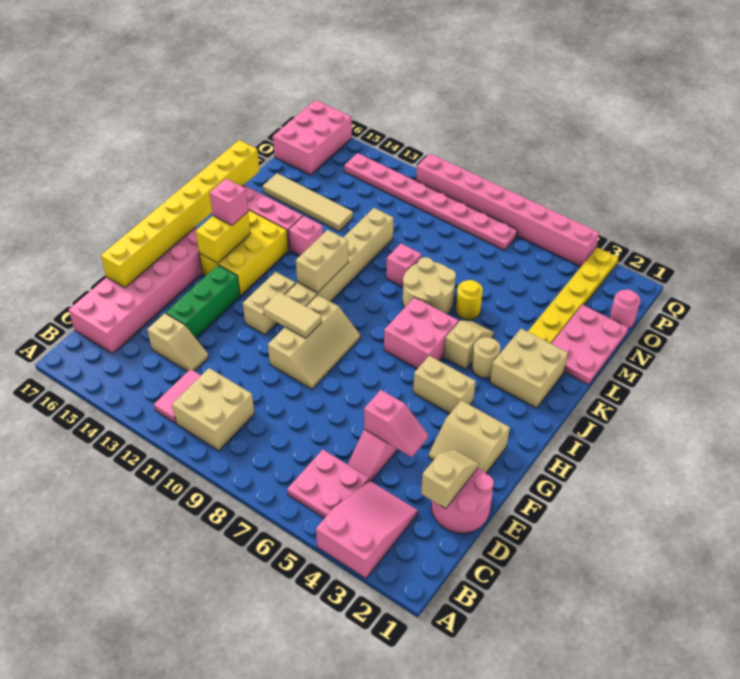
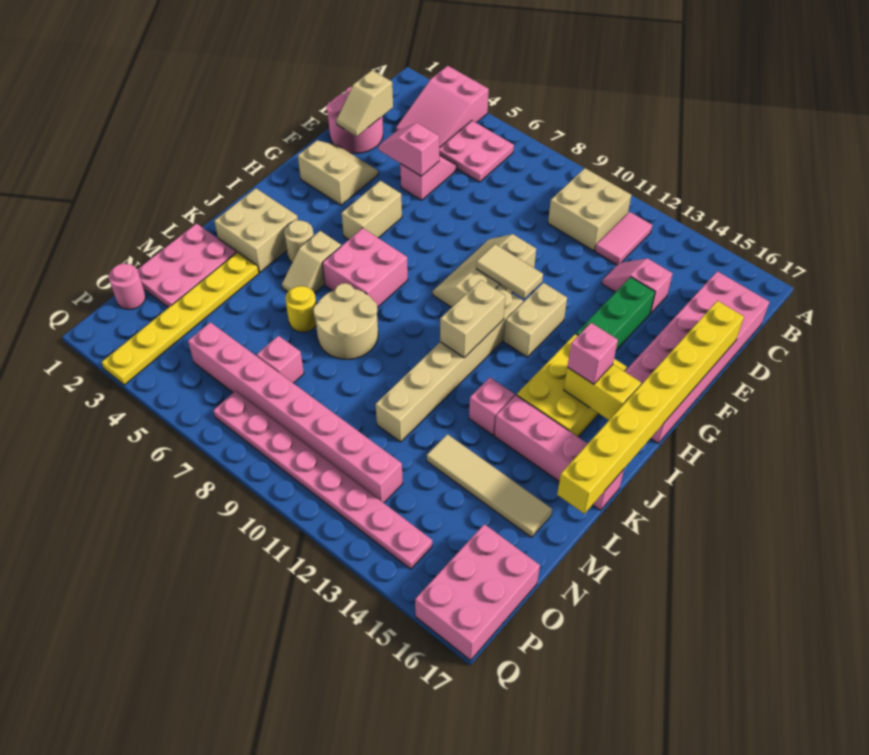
tan 1x2 slope [147,313,209,372] -> pink 1x2 slope [602,258,673,314]
tan 1x2 brick [413,356,476,413] -> tan 1x2 brick turned to [342,181,402,240]
yellow 1x2 brick [196,212,251,263] -> yellow 1x2 brick turned to [564,365,641,420]
pink 1x1 brick [386,243,421,287] -> pink 1x1 brick moved to [257,336,304,383]
pink 1x8 brick [416,154,599,267] -> pink 1x8 brick moved to [188,322,403,503]

